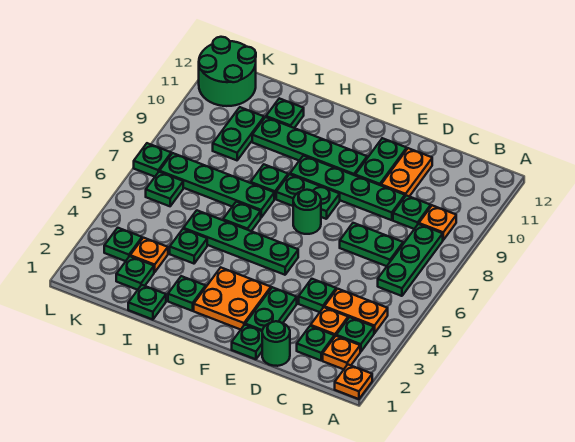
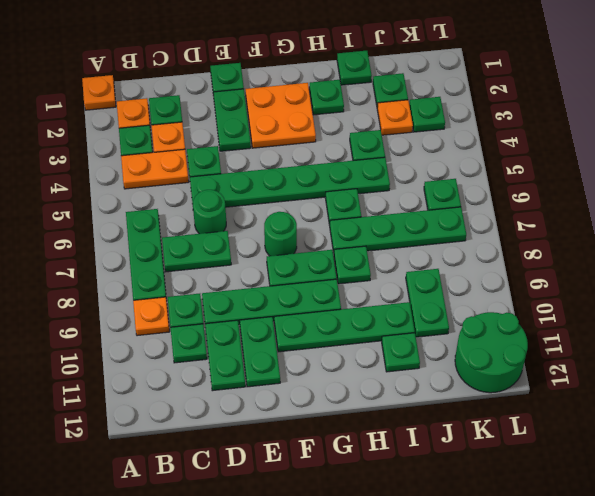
green 1x1 round brick [262,321,290,366] -> green 1x1 round brick moved to [193,190,226,234]
orange 1x2 plate [381,148,432,196] -> green 1x2 plate [205,320,245,391]
green 1x4 plate [184,210,298,275] -> green 1x6 plate [190,157,390,207]
green 1x1 plate [134,143,171,177] -> green 1x1 plate moved to [170,324,207,363]

